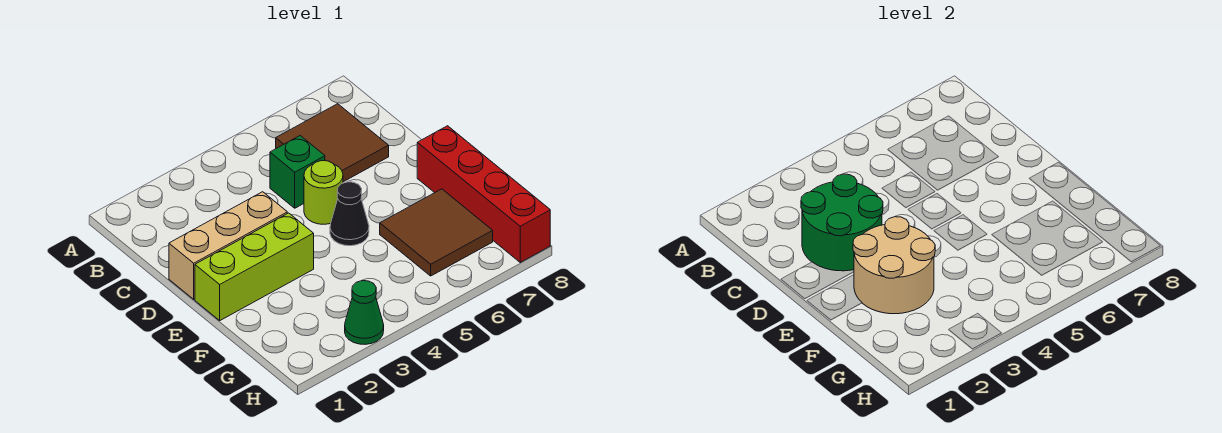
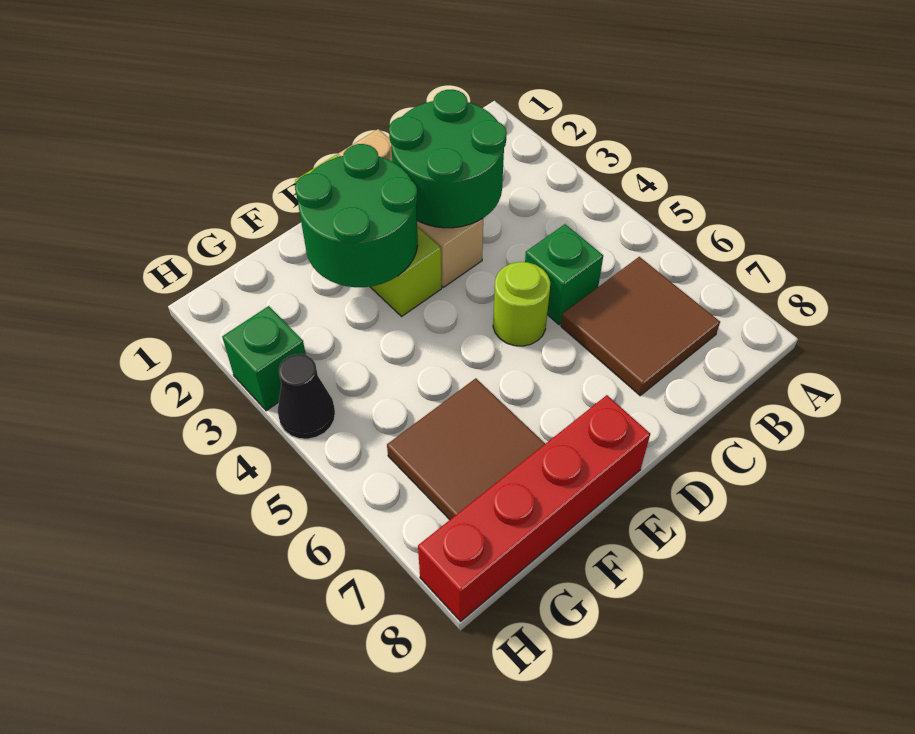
tan 2x2 round brick [853,217,935,314] -> green 2x2 round brick [295,144,418,287]
black 1x1 cone [330,182,369,246] -> black 1x1 cone moved to [278,354,335,439]
green 1x1 cone [345,281,384,344] -> green 1x1 brick [222,306,306,411]

